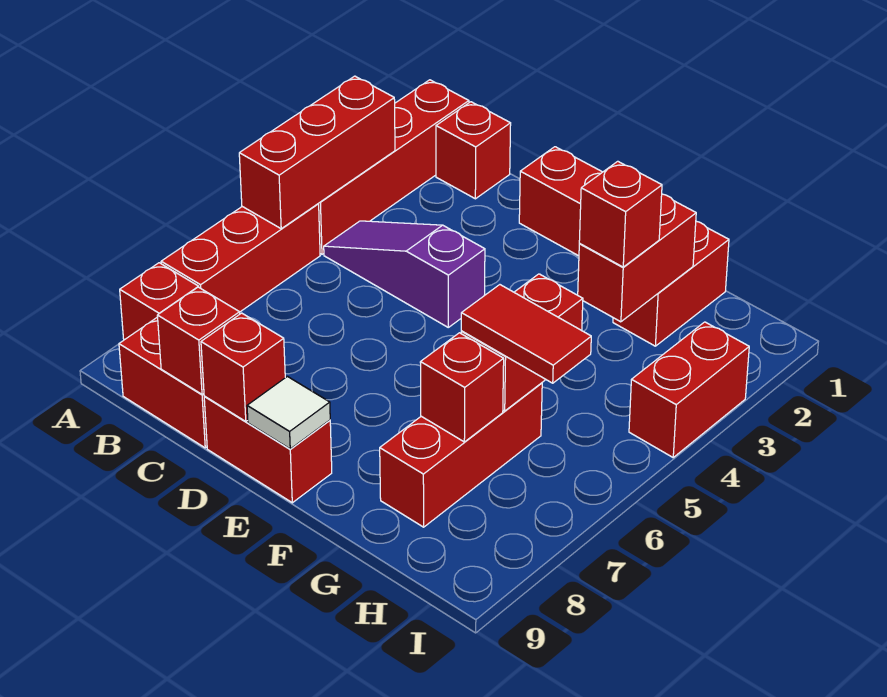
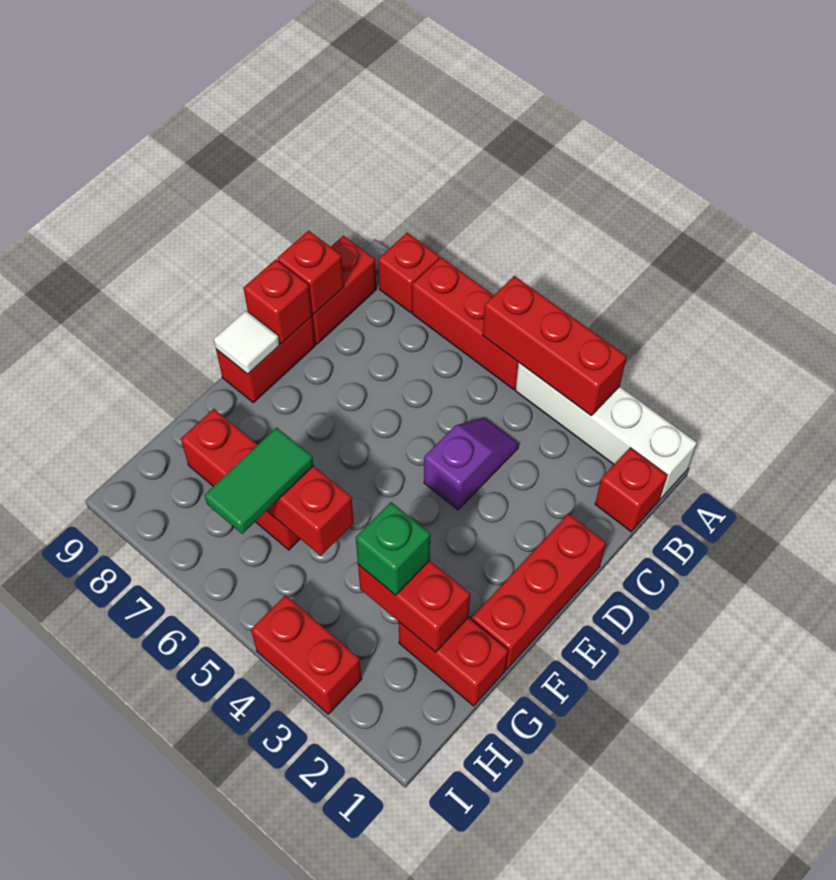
red 1x4 brick [318,80,469,254] -> white 1x4 brick [515,363,697,499]
purple 1x3 slope [324,221,485,327] -> purple 1x2 slope [424,418,519,510]
red 1x1 brick [579,161,662,267] -> green 1x1 brick [356,502,430,595]
red 1x2 tile [461,285,591,383] -> green 1x2 tile [205,427,314,534]
red 1x1 brick [420,333,504,442] -> none

